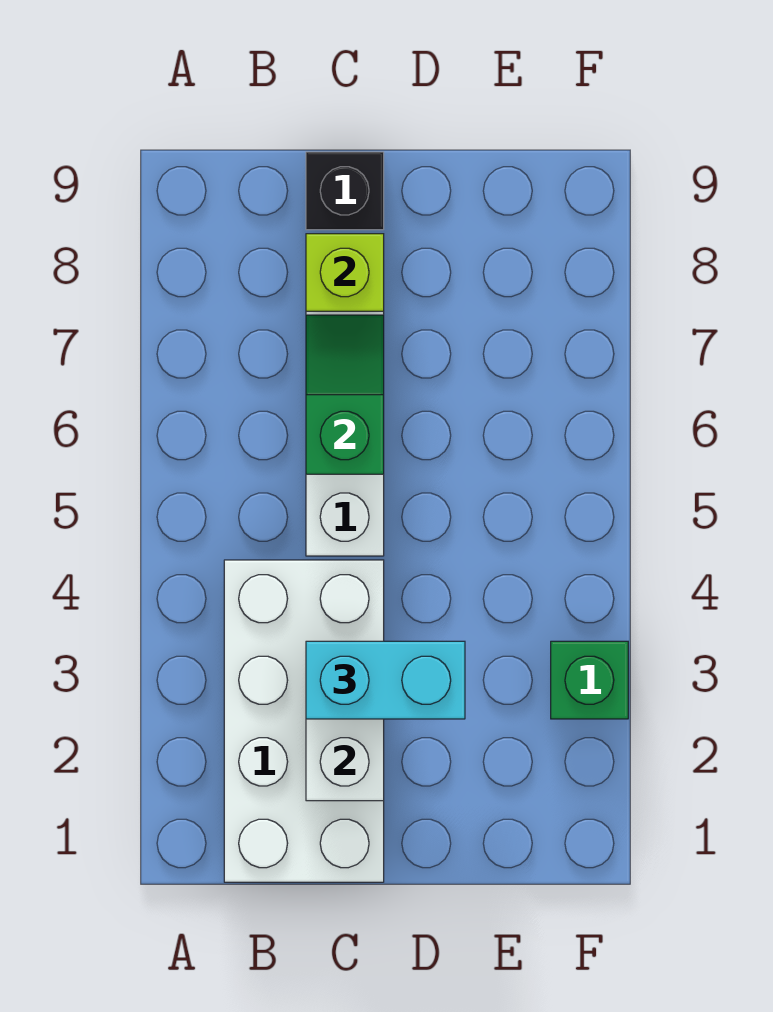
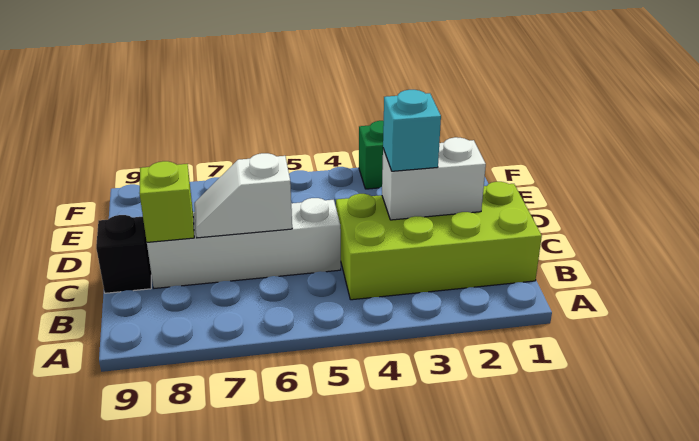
white 2x4 brick [224,560,384,882] -> lime 2x4 brick [336,182,542,300]
cyan 1x2 brick [306,641,465,719] -> cyan 1x1 brick [383,90,441,171]
green 1x2 slope [306,315,384,474] -> white 1x2 slope [194,153,292,238]

